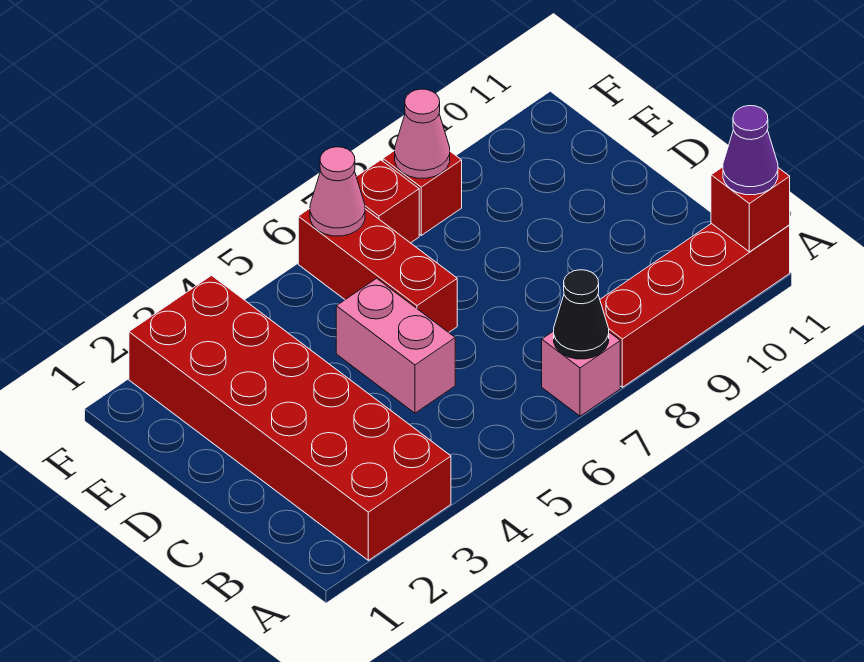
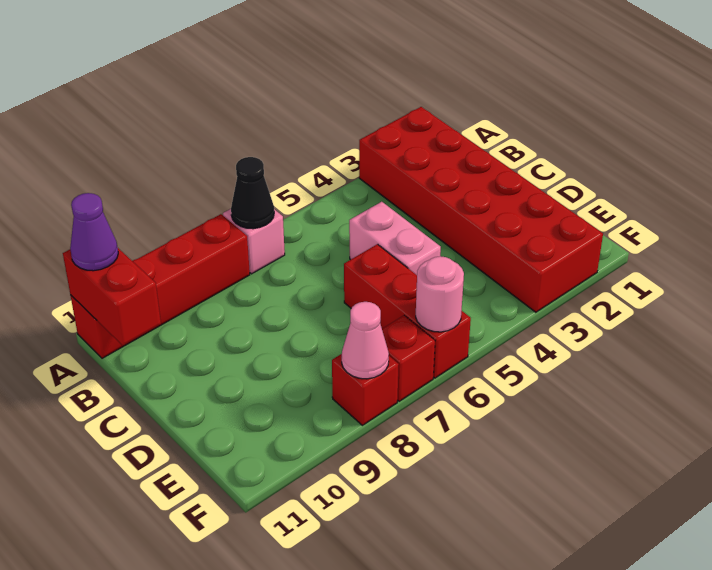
red 1x1 brick [711,167,790,252] -> red 1x2 brick [63,248,161,345]
pink 1x1 cone [310,147,365,236] -> pink 1x1 round brick [416,256,464,332]

